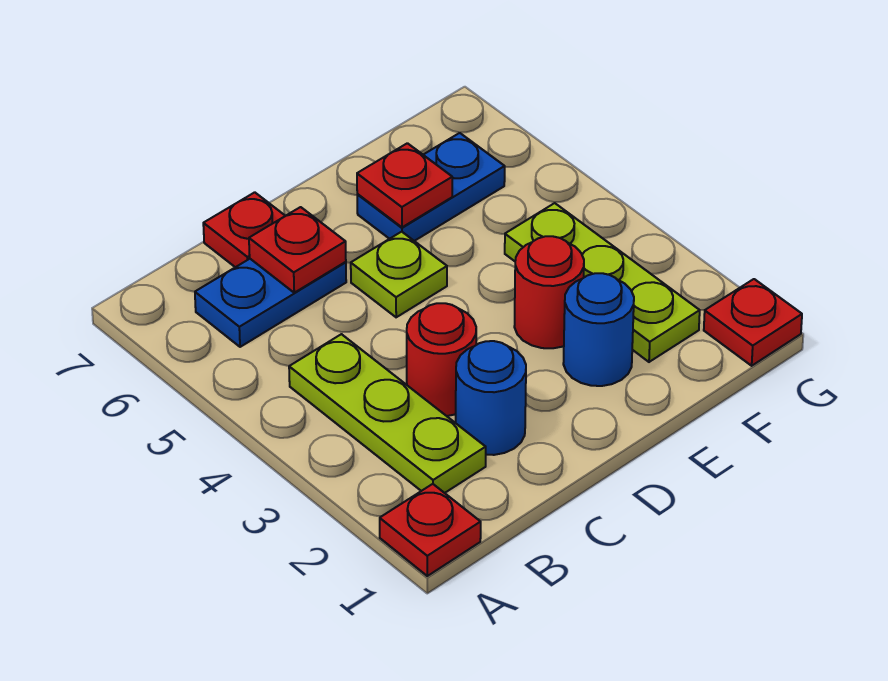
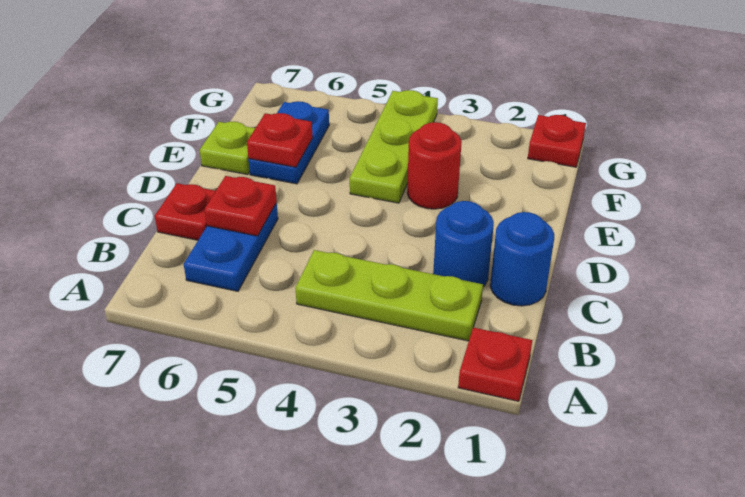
red 1x1 round brick [407,303,476,416] -> none
lime 1x1 plate [351,232,447,317] -> lime 1x1 plate moved to [200,122,255,174]
blue 1x1 round brick [563,273,634,386] -> blue 1x1 round brick moved to [490,212,554,306]
lime 1x3 plate [505,203,700,362] -> lime 1x3 plate turned to [350,90,438,203]

